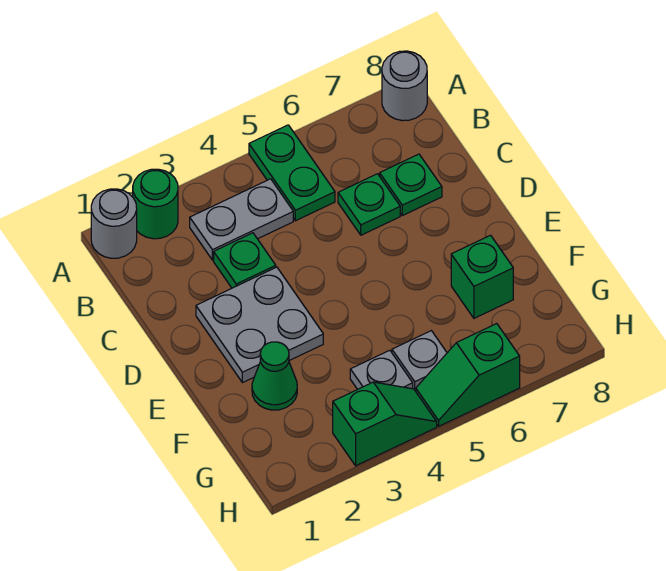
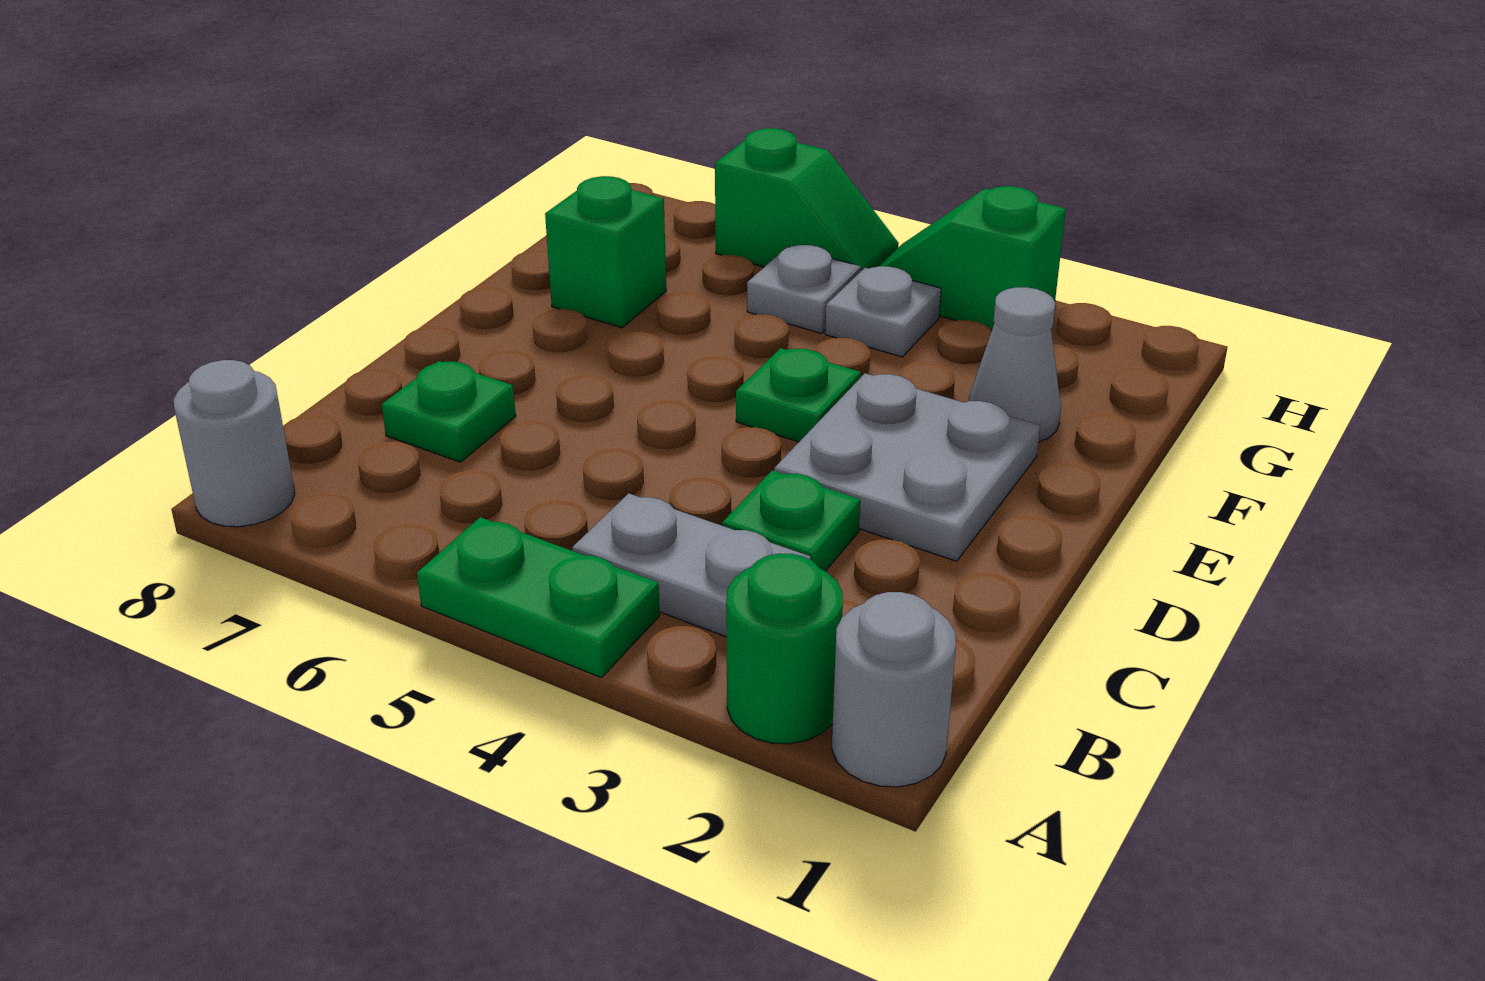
green 1x2 plate [249,125,335,221] -> green 1x2 plate turned to [417,517,660,678]
green 1x1 plate [338,174,400,235] -> green 1x1 plate moved to [736,348,861,442]
green 1x1 cone [252,342,297,410] -> grey 1x1 cone [968,287,1061,442]

